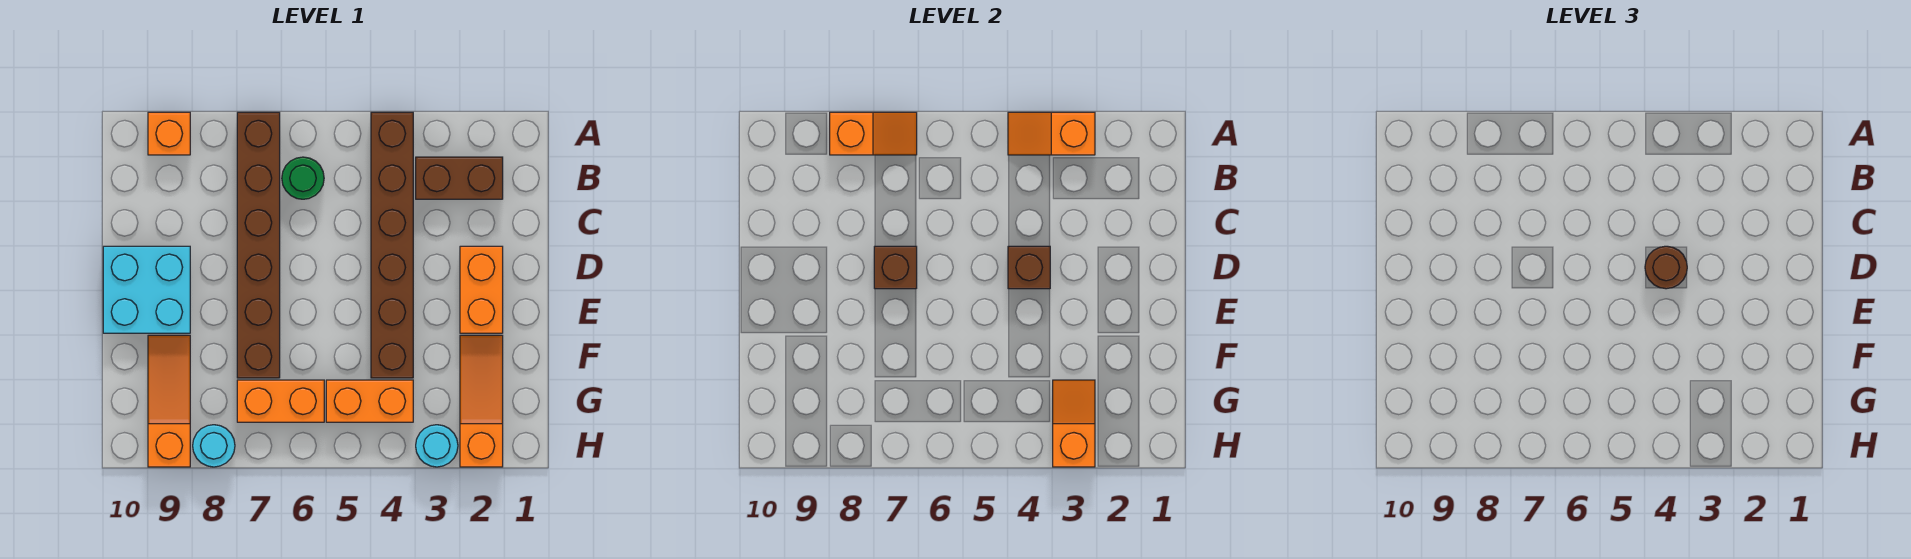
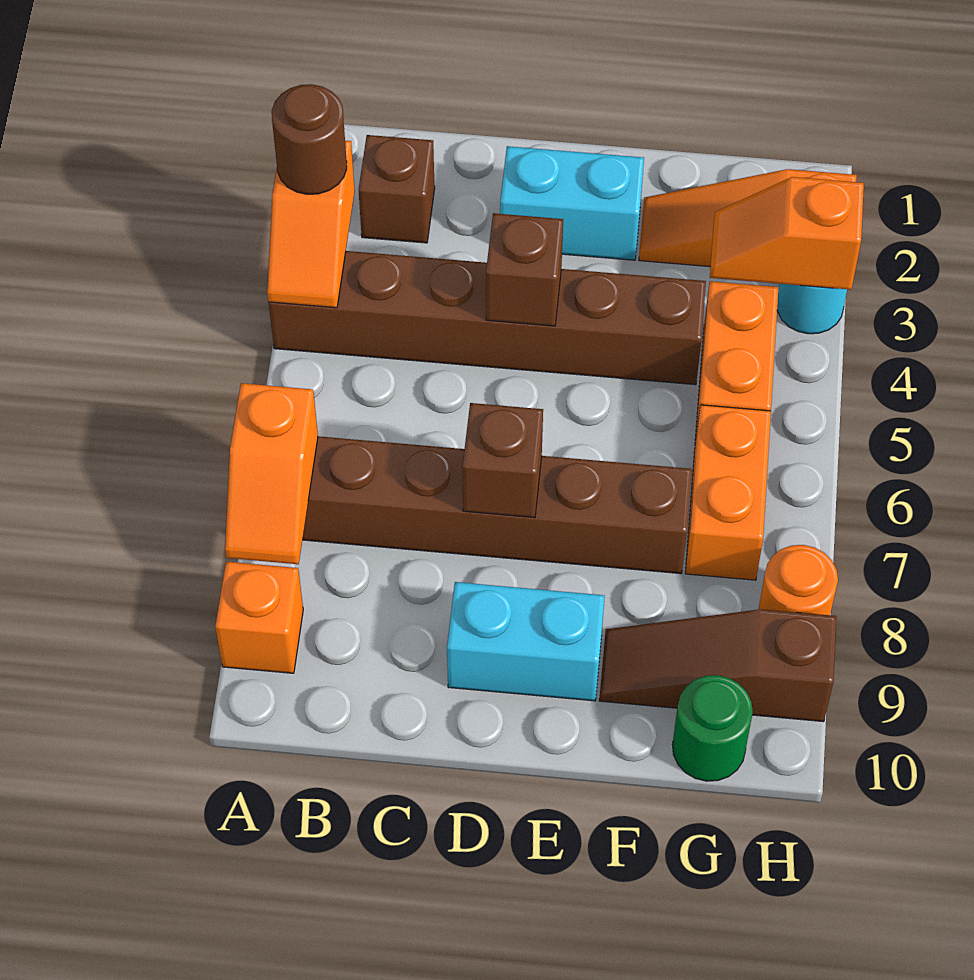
orange 1x2 slope [830,112,917,155] -> orange 1x2 slope turned to [225,383,318,564]
brown 1x2 brick [416,157,503,199] -> brown 1x1 brick [359,135,435,243]
green 1x1 round brick [282,157,324,199] -> green 1x1 round brick moved to [673,675,753,781]
orange 1x2 brick [460,246,503,333] -> cyan 1x2 brick [500,146,644,260]
brown 1x1 round brick [1645,246,1687,289] -> brown 1x1 round brick moved to [272,84,347,194]
cyan 2x2 brick [103,246,190,333] -> cyan 1x2 brick [447,582,605,701]
orange 1x3 slope [148,335,190,467] -> brown 1x3 slope [599,609,836,722]
cyan 1x1 round brick [193,425,235,467] -> orange 1x1 round brick [759,545,838,615]

